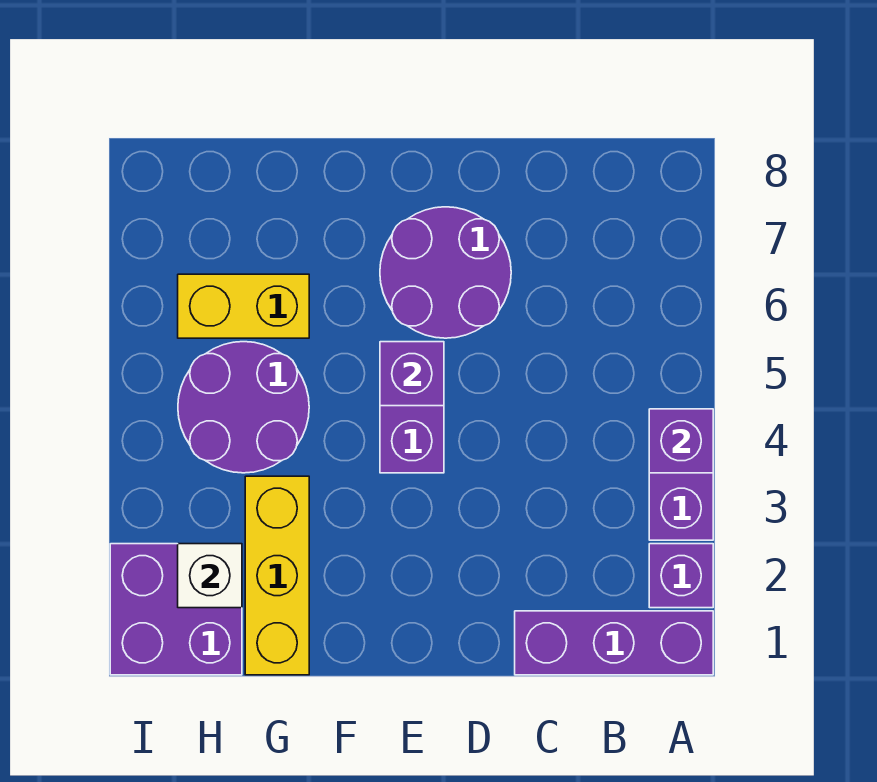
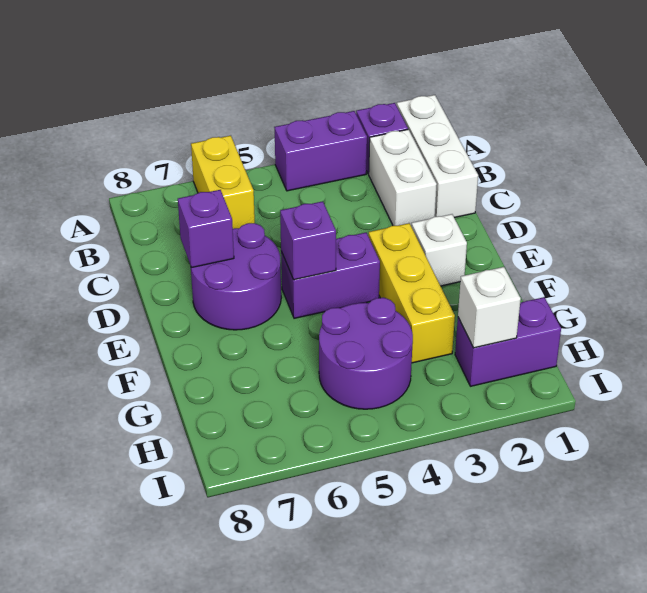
purple 1x3 brick [515,611,713,675] -> white 1x3 brick [397,95,478,218]
purple 1x1 brick [649,409,713,473] -> purple 1x1 brick moved to [178,190,234,268]
none -> white 1x2 brick [369,129,437,226]
none -> white 1x1 brick [411,214,467,286]
yellow 1x3 brick [245,476,309,675] -> yellow 1x3 brick turned to [368,223,455,363]
yellow 1x2 brick [178,274,309,338] -> yellow 1x2 brick moved to [191,136,255,229]
purple 2x2 brick [110,544,242,675] -> purple 1x2 brick [455,297,561,386]

